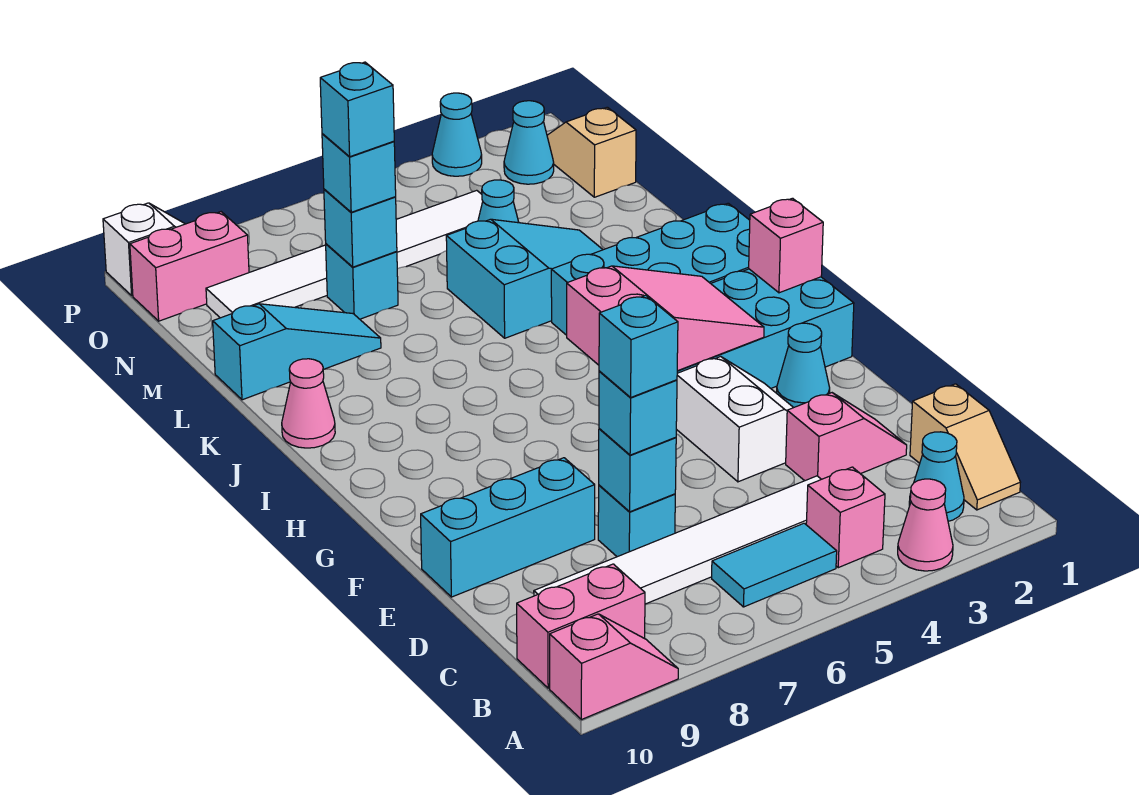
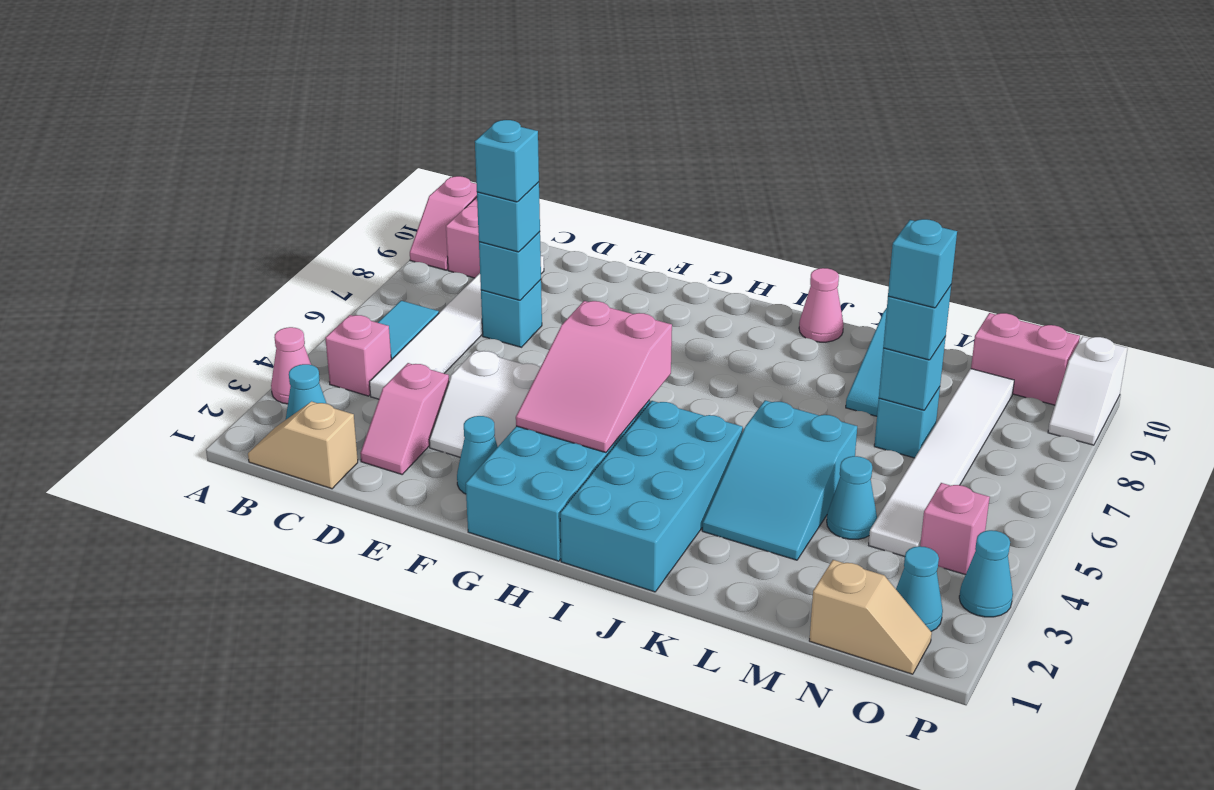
cyan 1x3 brick [421,458,595,597] -> none
pink 1x1 brick [749,198,823,293] -> pink 1x1 brick moved to [920,483,990,575]
pink 1x2 brick [130,212,249,321] -> pink 1x2 brick turned to [971,313,1080,405]

